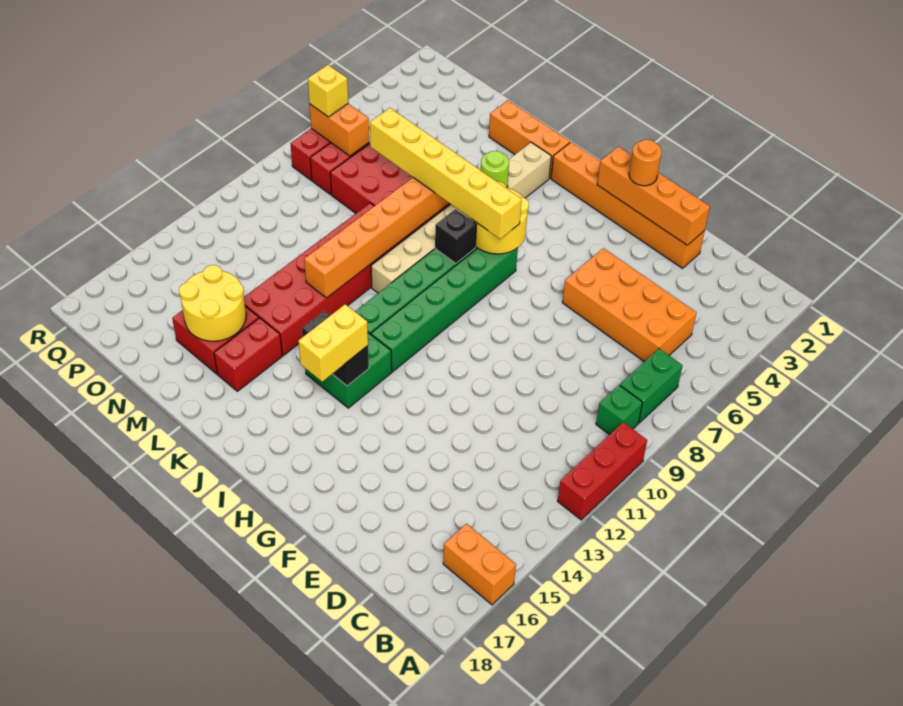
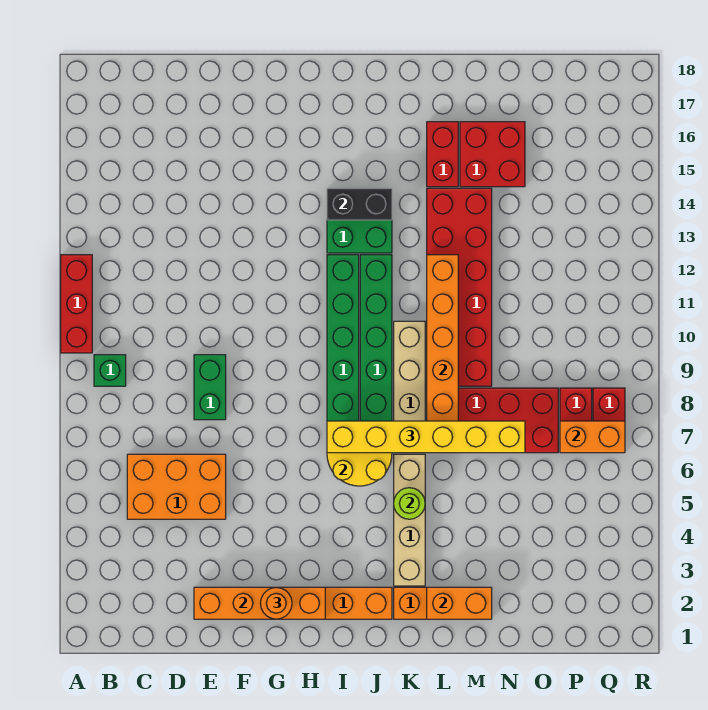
orange 1x2 brick [443,524,516,605] -> orange 1x2 brick moved to [427,587,492,619]
green 1x2 brick [620,349,683,423] -> green 1x2 brick moved to [194,355,226,420]
orange 2x4 brick [562,248,697,362] -> orange 2x3 brick [127,454,226,519]
yellow 1x2 brick [298,304,368,382] -> none
black 1x1 brick [435,209,477,263] -> none
yellow 2x2 round brick [179,265,246,341] -> none
yellow 1x1 brick [308,65,348,117] -> none

